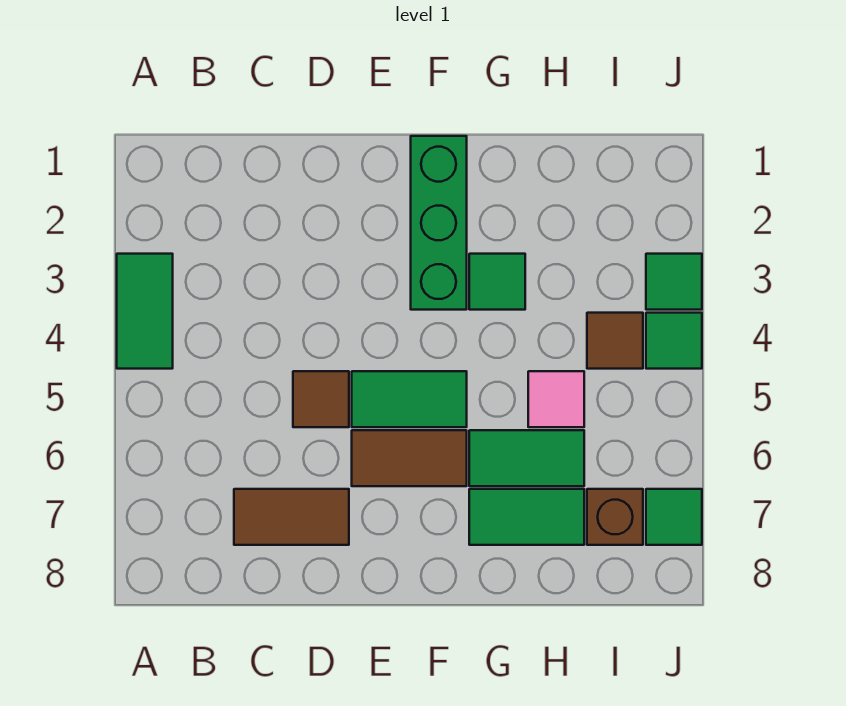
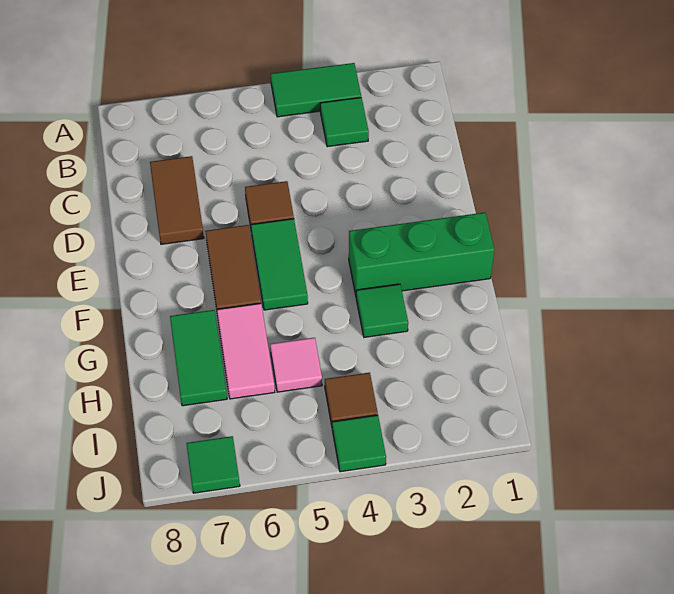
green 1x2 tile [469,430,584,486] -> pink 1x2 tile [217,303,275,399]
brown 1x1 brick [587,489,643,545] -> none
green 1x1 tile [646,254,702,310] -> green 1x1 tile moved to [320,98,369,147]

